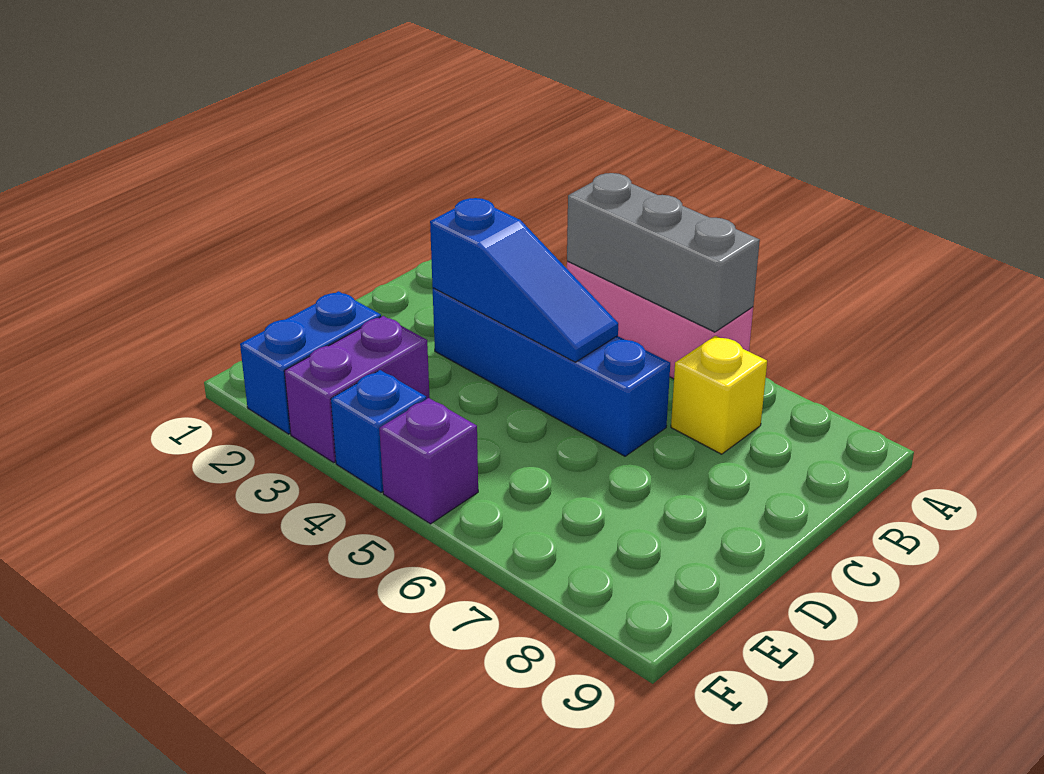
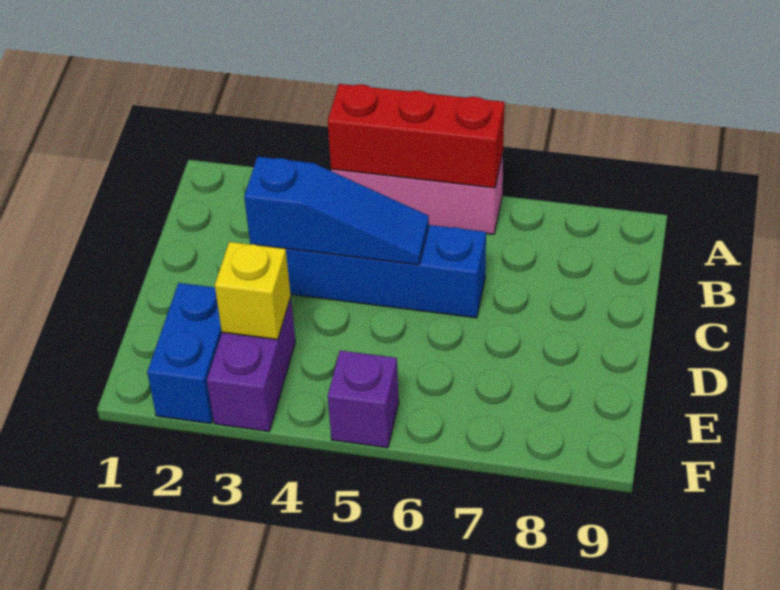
grey 1x3 brick [567,173,760,332] -> red 1x3 brick [328,84,504,188]
yellow 1x1 brick [671,336,767,454] -> yellow 1x1 brick moved to [215,242,291,340]
blue 1x1 brick [331,370,426,493] -> none

